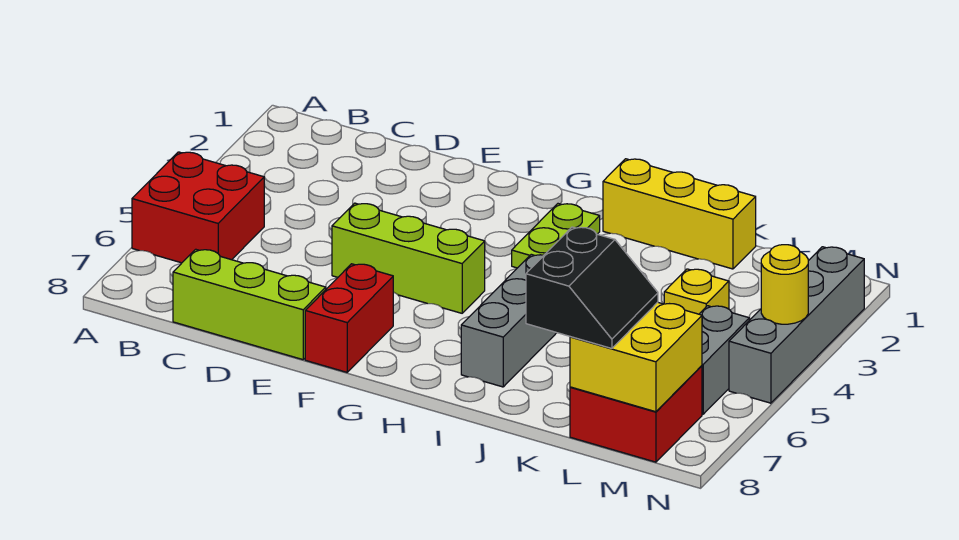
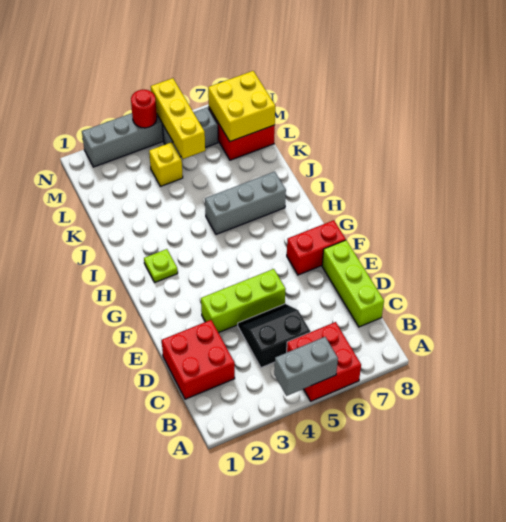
none -> grey 1x2 brick [274,337,338,396]
none -> red 2x2 brick [162,320,235,399]
lime 1x3 brick [332,203,485,313] -> lime 1x3 brick turned to [201,269,285,333]
lime 1x2 plate [512,204,600,268] -> lime 1x1 plate [144,249,178,282]
yellow 1x3 brick [603,159,756,269] -> yellow 1x3 brick moved to [151,78,205,159]
black 2x2 slope [526,227,658,348] -> black 2x2 slope moved to [238,304,310,368]
yellow 1x1 round brick [761,245,808,324] -> red 1x1 round brick [131,90,157,128]

